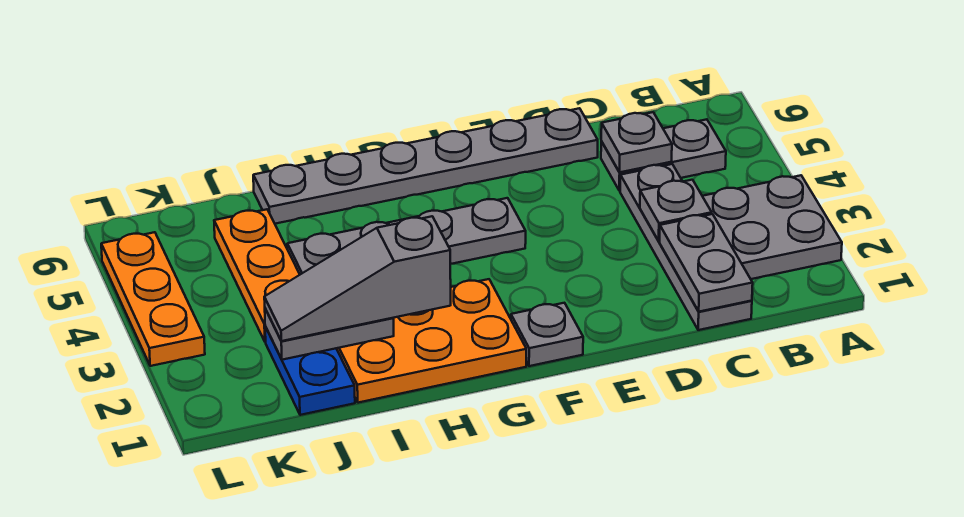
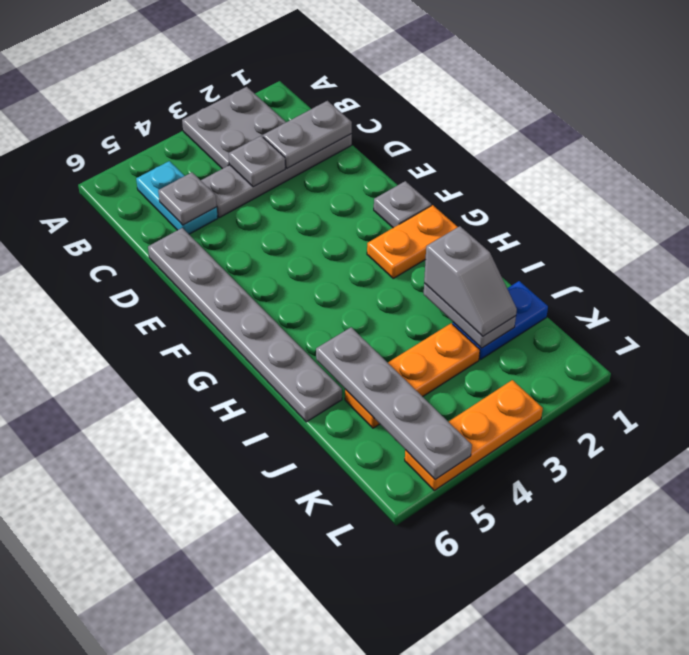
grey 1x2 plate [601,119,726,191] -> cyan 1x2 plate [136,161,218,234]
grey 1x4 plate [287,198,526,274] -> grey 1x4 plate moved to [316,327,472,479]
orange 2x3 plate [336,279,526,403] -> orange 1x2 plate [367,205,457,278]
grey 1x3 slope [264,216,451,341] -> grey 1x2 slope [424,226,517,336]

